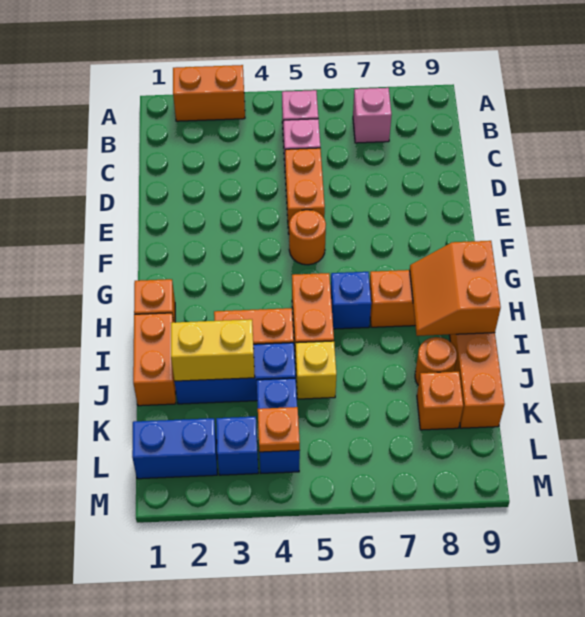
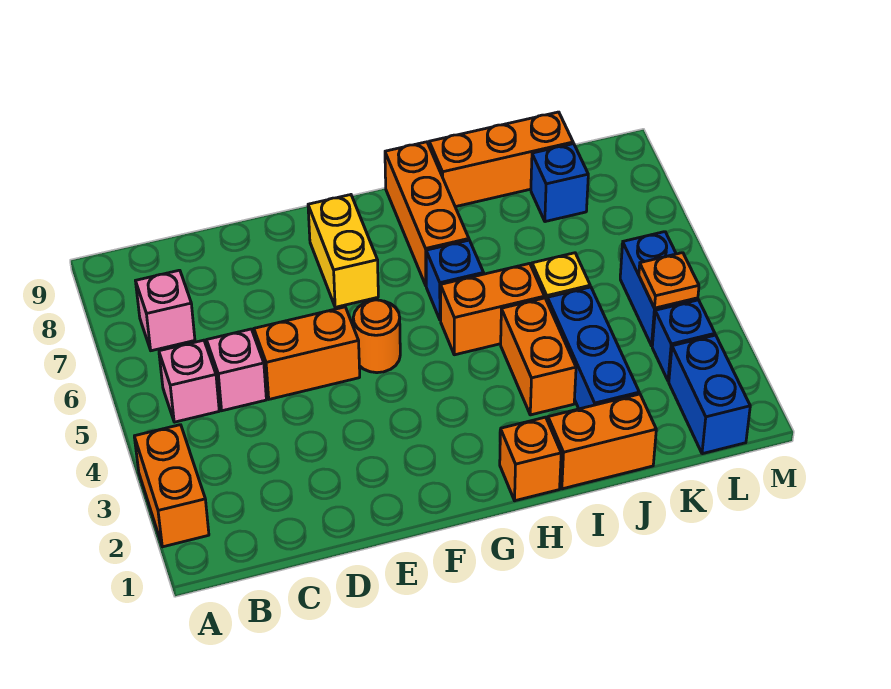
orange 2x2 slope [410,241,501,336] -> none
yellow 1x2 brick [171,319,255,381] -> yellow 1x2 brick moved to [308,195,378,307]
orange 1x1 round brick [415,337,457,385] -> none
blue 1x2 brick [257,378,300,473] -> blue 1x2 brick turned to [620,232,698,346]
orange 1x1 brick [417,372,463,430] -> blue 1x1 brick [531,144,588,222]

